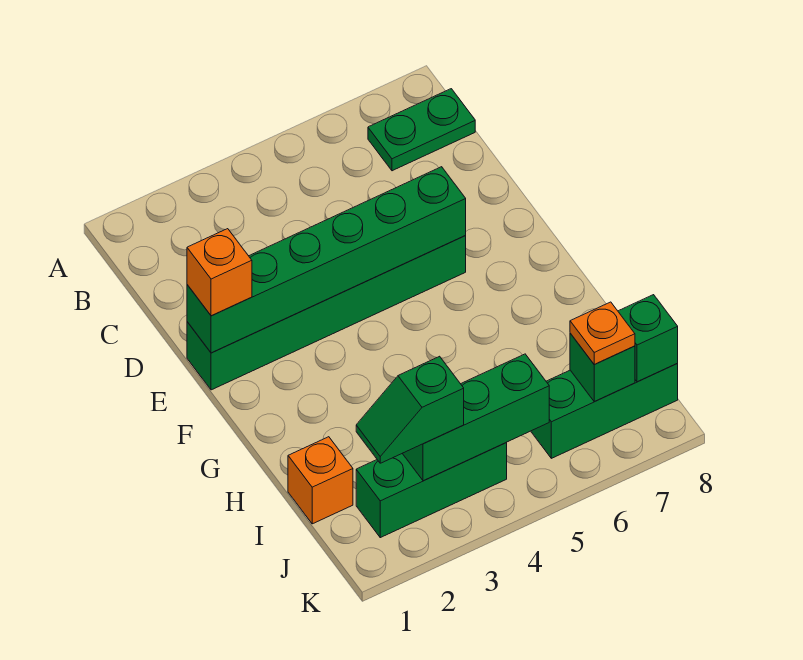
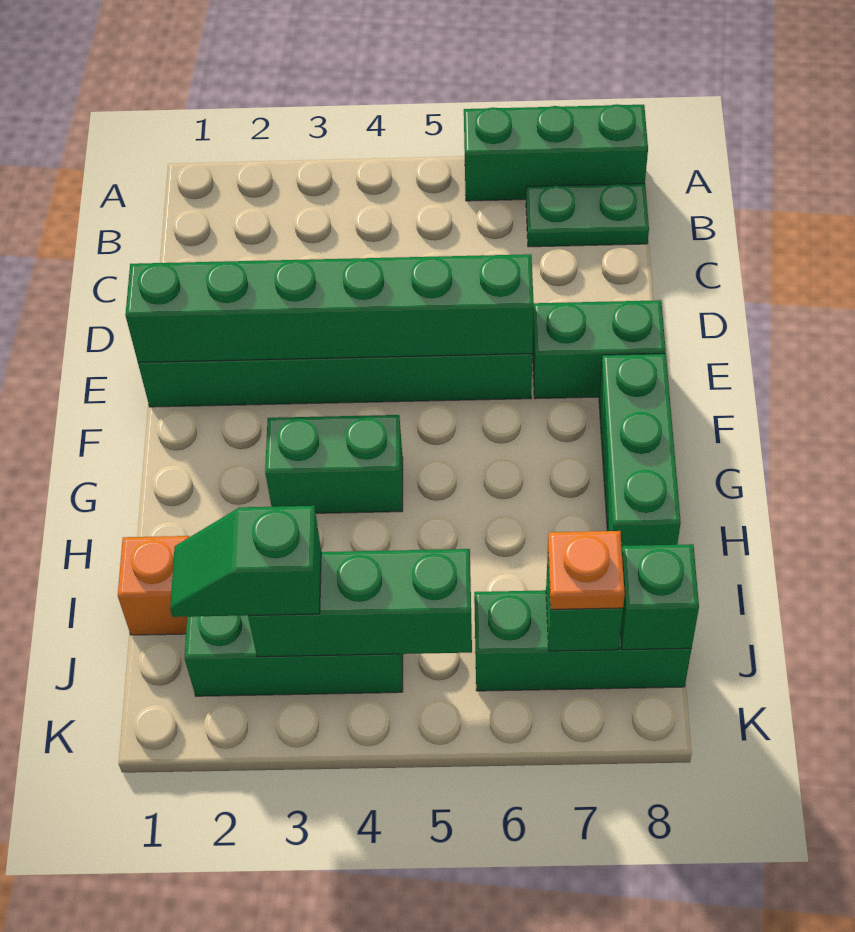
none -> green 1x3 brick [464,104,648,201]
orange 1x1 brick [187,229,252,316] -> none
none -> green 1x2 brick [532,300,666,399]
none -> green 1x3 brick [599,354,681,547]
none -> green 1x2 brick [265,415,403,513]

